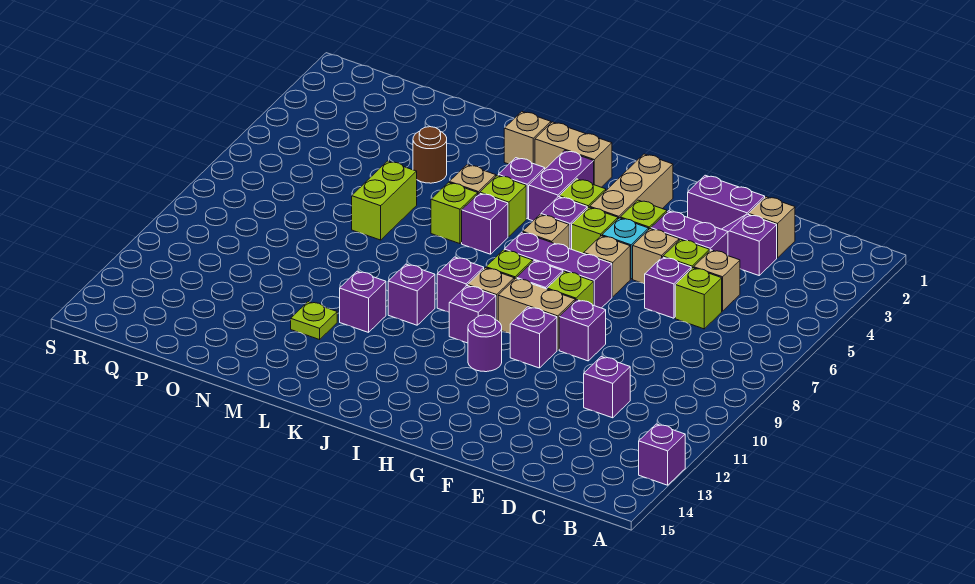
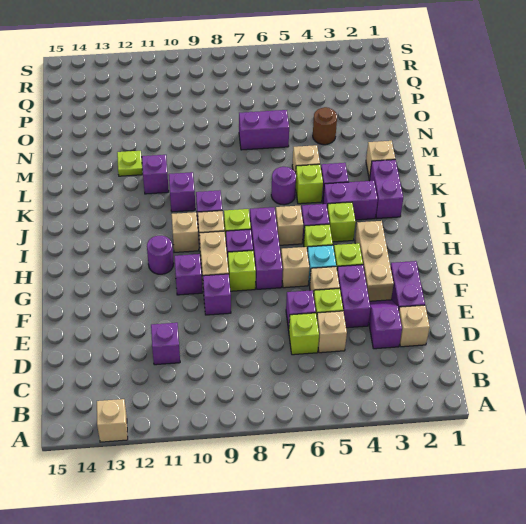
purple 1x1 brick [639,424,685,485] -> tan 1x1 brick [97,399,128,442]
tan 1x3 brick [590,154,673,219] -> tan 1x3 brick turned to [355,221,394,301]
purple 1x1 brick [449,286,496,343] -> tan 1x1 brick [171,212,199,252]
tan 1x2 brick [535,122,612,187] -> purple 1x2 brick [369,160,403,218]
purple 1x1 brick [462,193,508,254] -> purple 1x1 round brick [271,167,296,205]
lime 1x1 brick [431,182,478,244] -> none
lime 1x2 brick [352,161,417,240] -> purple 1x2 brick [239,110,289,150]

